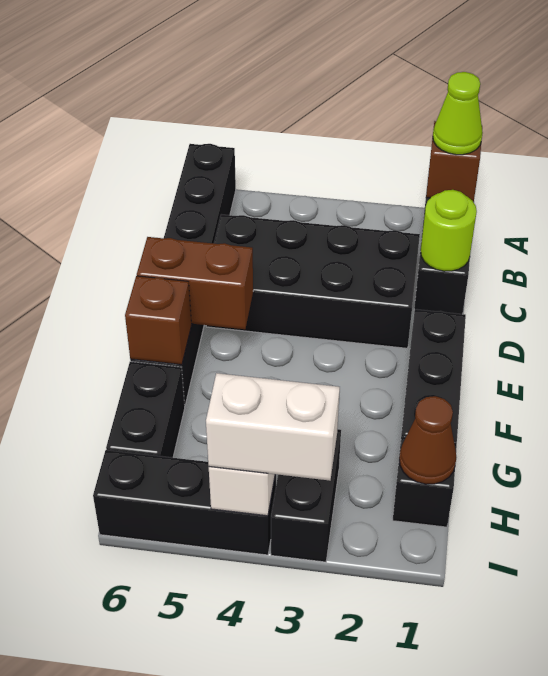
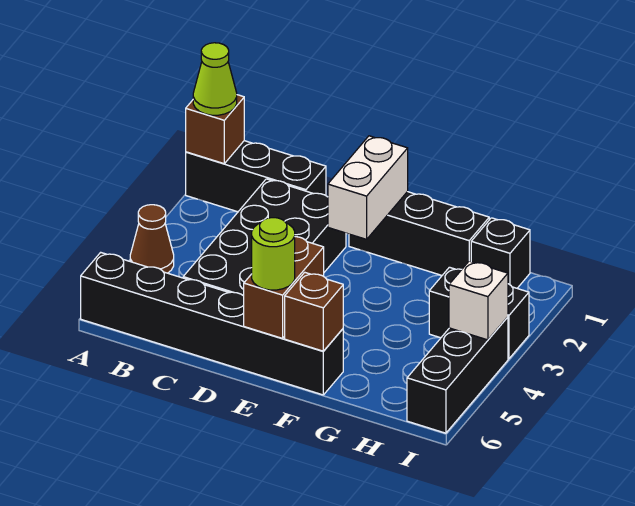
lime 1x1 round brick [421,190,477,271] -> lime 1x1 round brick moved to [252,218,295,290]
black 1x2 brick [106,362,185,458] -> none
brown 1x1 cone [399,396,457,484] -> brown 1x1 cone moved to [130,205,174,273]
white 1x2 brick [206,373,340,481] -> white 1x2 brick moved to [328,136,408,239]

